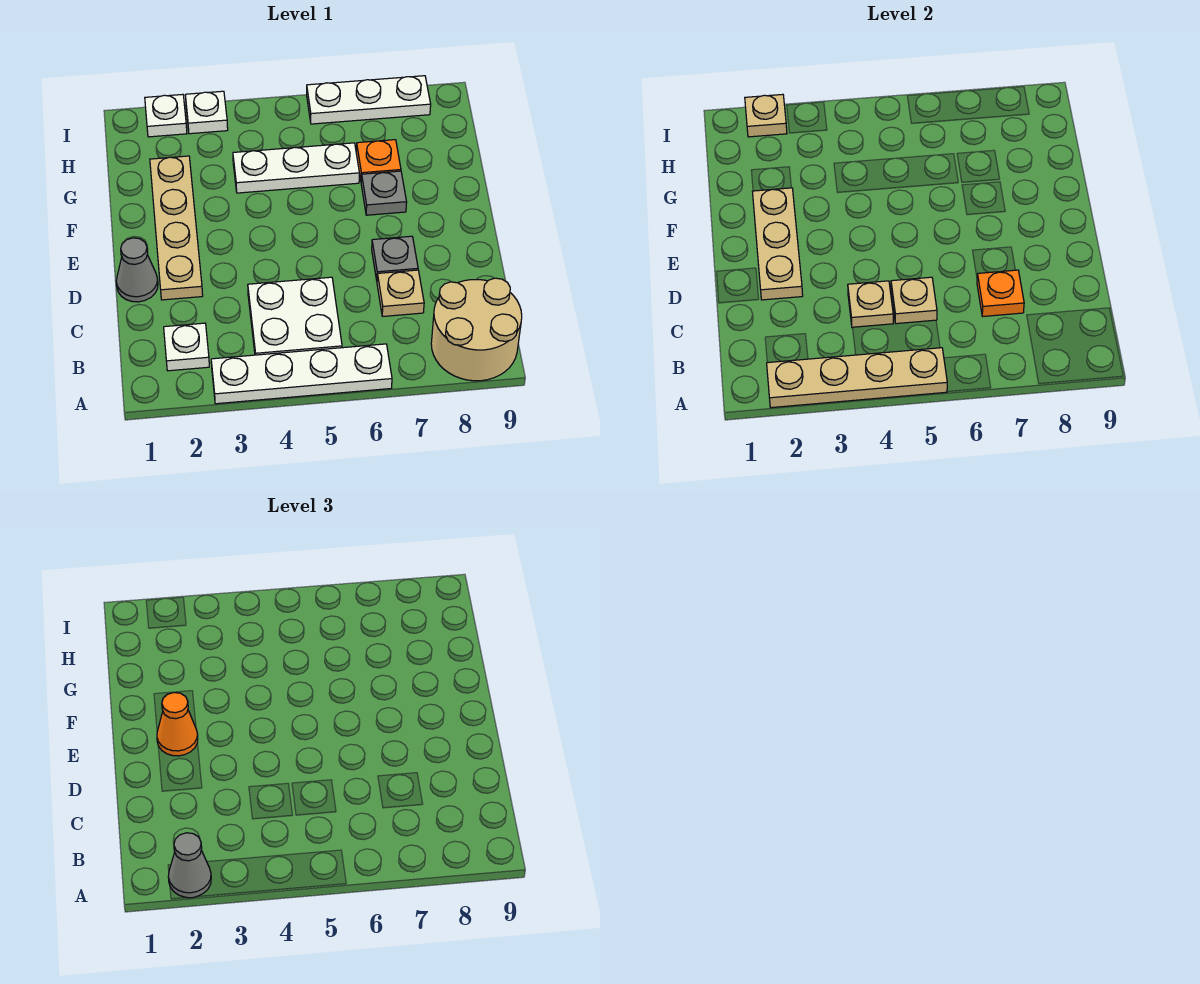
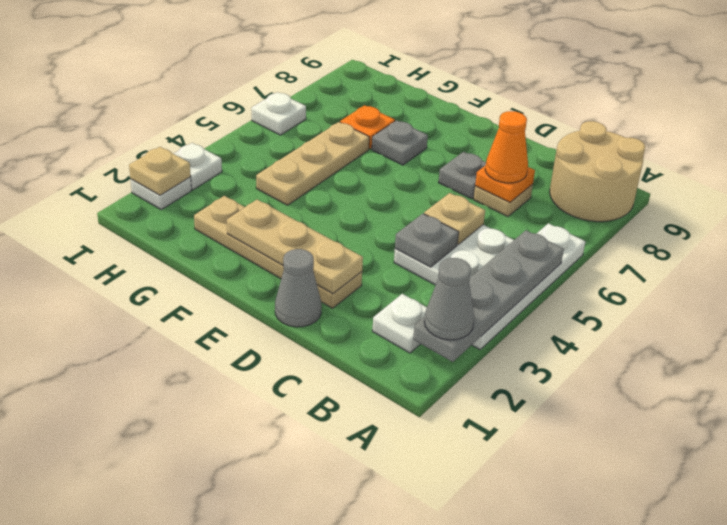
tan 1x4 plate [767,348,947,408] -> grey 1x4 plate [413,230,564,362]
tan 1x1 plate [848,281,893,328] -> grey 1x1 plate [395,214,459,267]
orange 1x1 cone [157,693,198,756] -> orange 1x1 cone moved to [485,111,528,183]
white 1x3 plate [233,143,359,193] -> tan 1x3 plate [256,122,369,205]
white 1x3 plate [307,76,431,124] -> white 1x1 plate [251,92,306,135]

